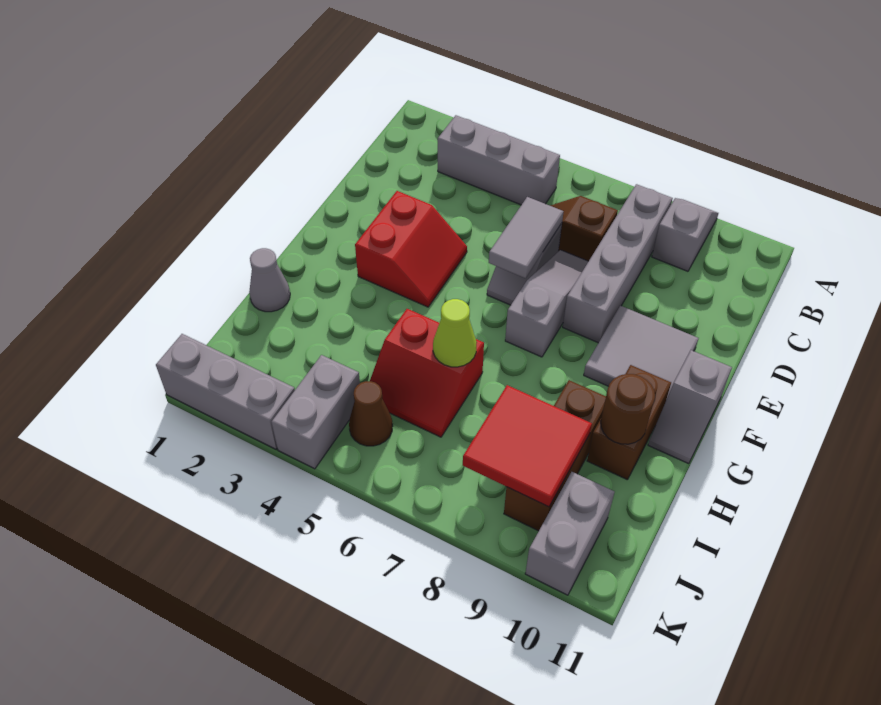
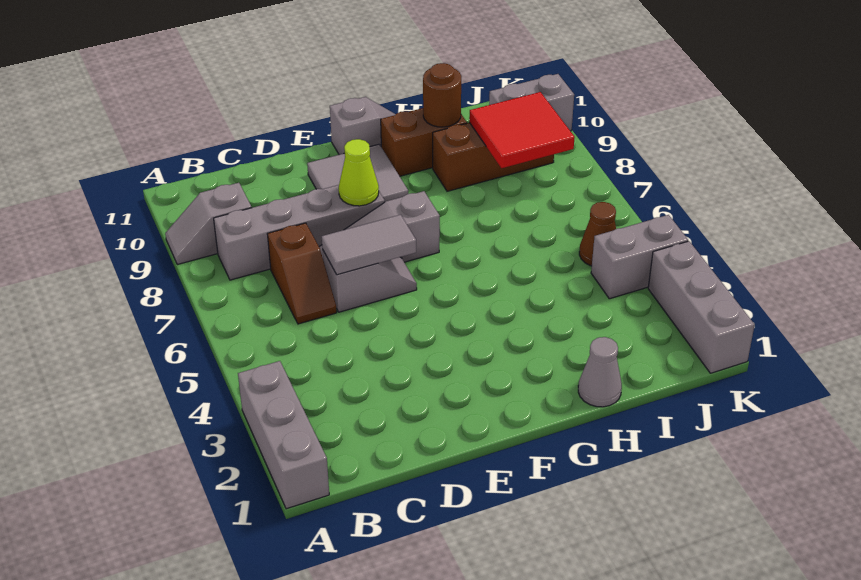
grey 1x3 brick [438,115,560,205] -> grey 1x3 brick moved to [238,361,329,509]
red 2x2 slope [355,191,467,307] -> none
red 2x2 slope [370,309,484,437] -> none
lime 1x1 cone [433,299,477,367] -> lime 1x1 cone moved to [339,139,379,206]

